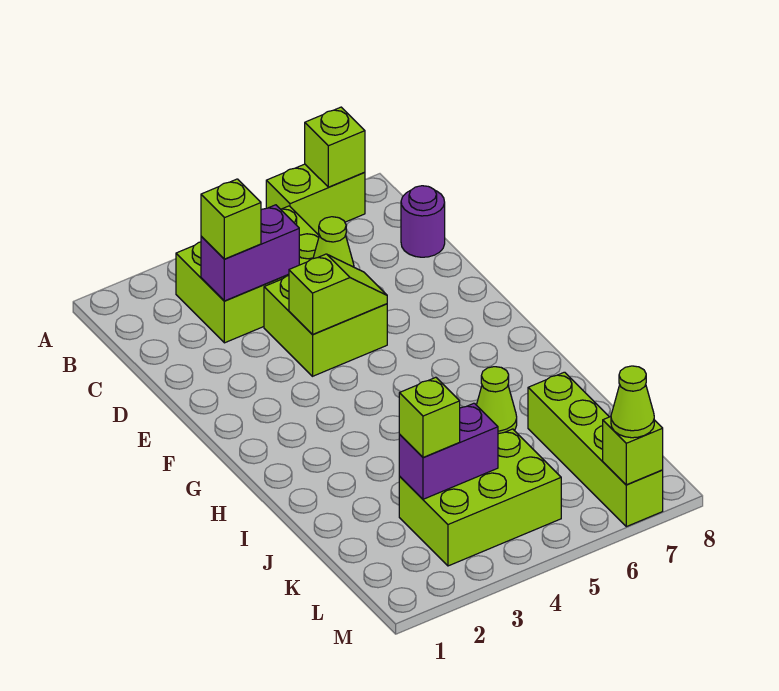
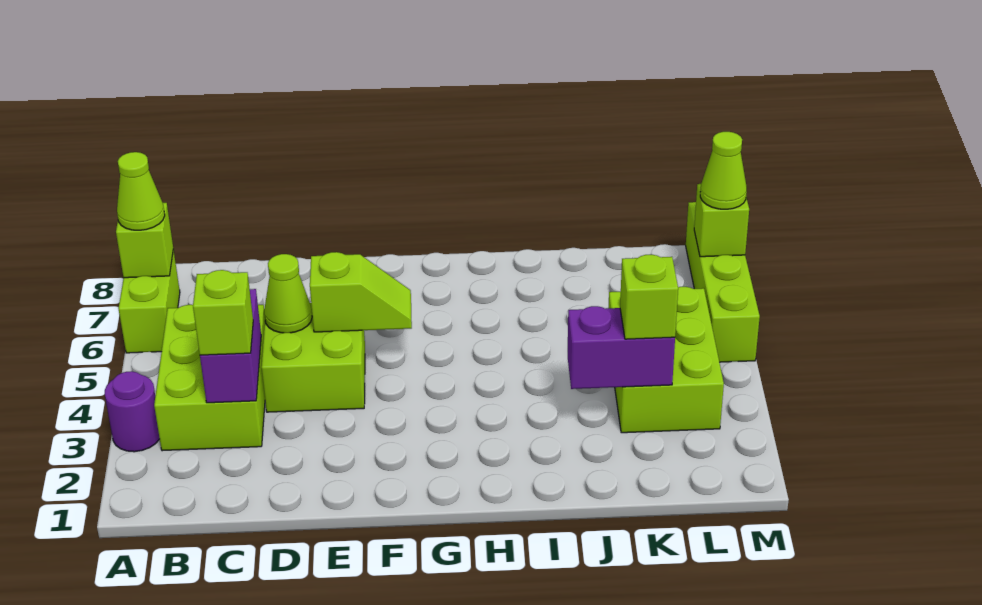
purple 1x1 round brick [401,186,445,257] -> purple 1x1 round brick moved to [105,371,160,452]
lime 1x2 slope [289,254,387,335] -> lime 1x2 slope turned to [310,252,412,332]
lime 1x1 cone [477,367,517,434] -> lime 1x1 cone moved to [117,152,165,230]
lime 1x4 brick [528,372,663,527] -> lime 1x4 brick turned to [686,202,760,362]
purple 1x2 brick [399,403,498,499] -> purple 1x2 brick turned to [568,306,675,389]

